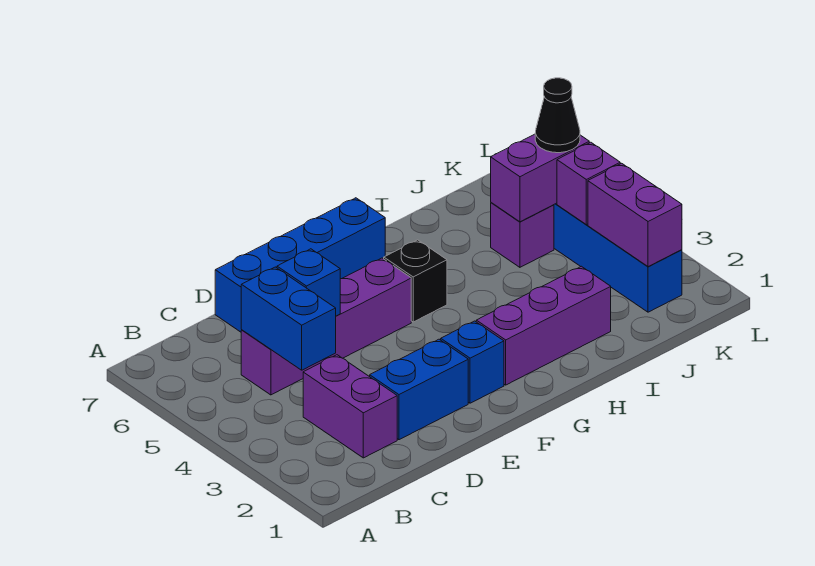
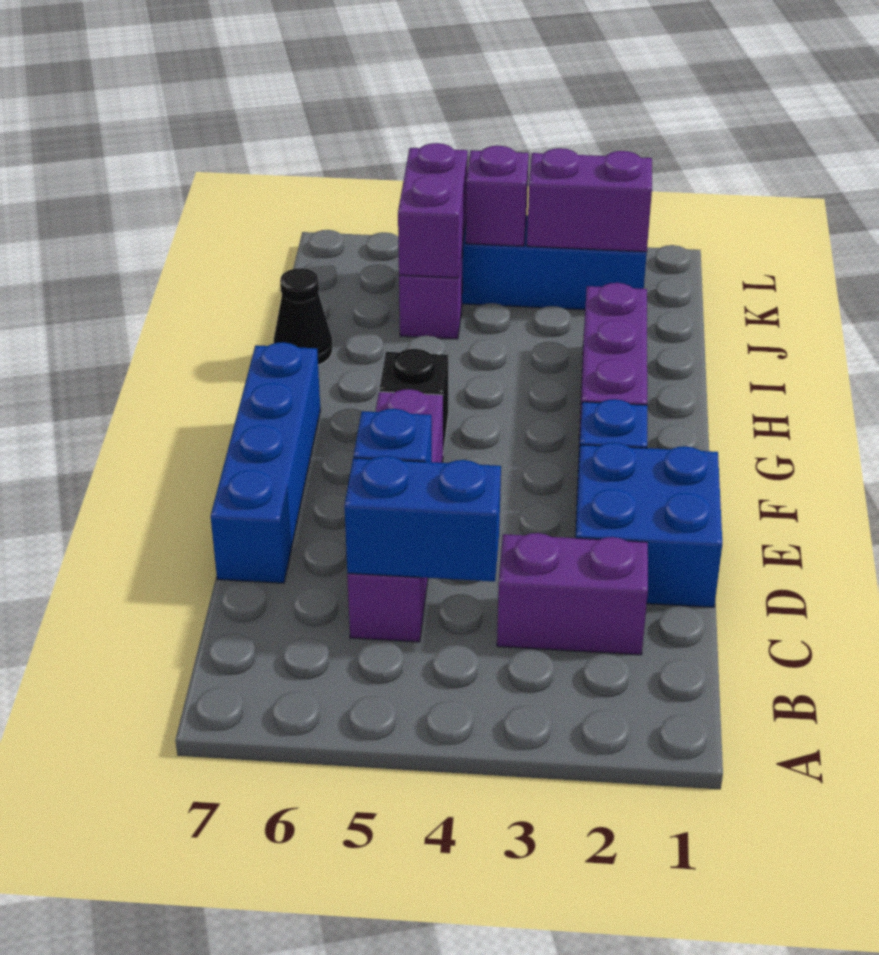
blue 1x2 brick [370,339,468,440] -> blue 2x2 brick [575,443,722,607]
black 1x1 cone [535,78,580,153] -> black 1x1 cone moved to [274,268,333,365]

